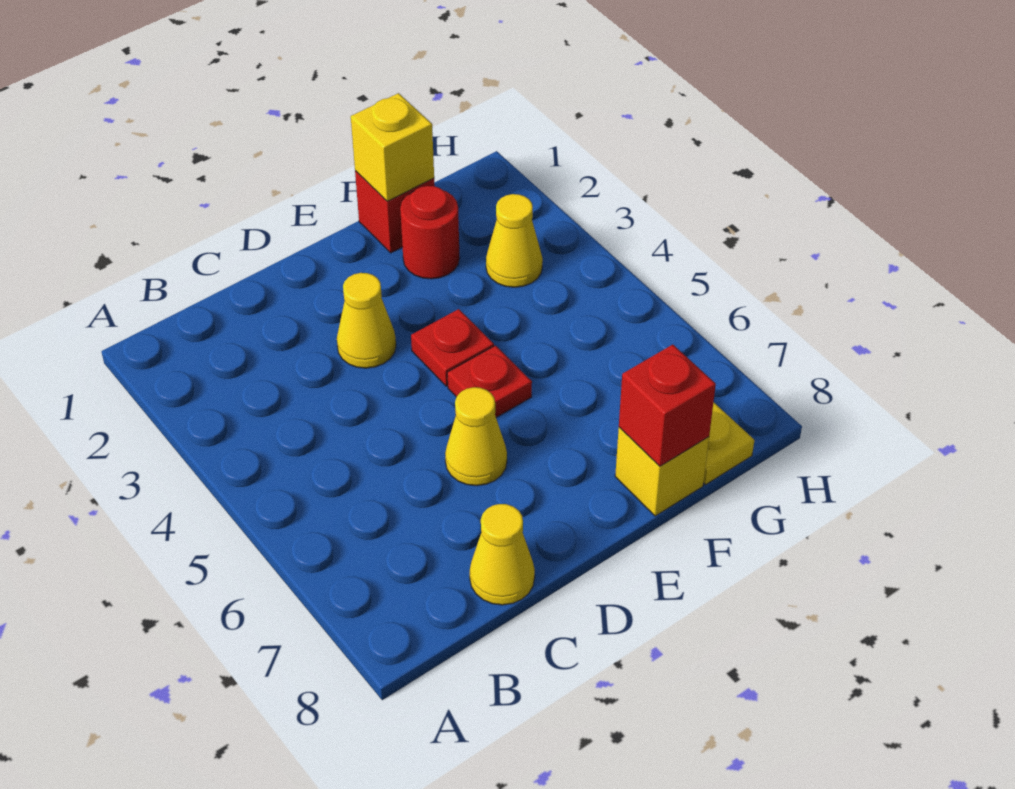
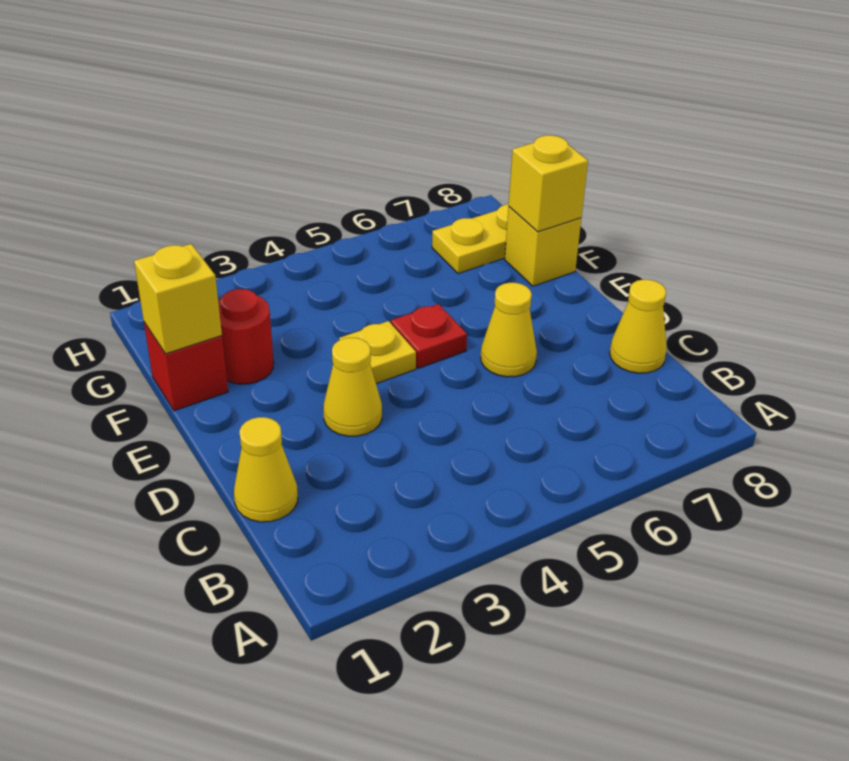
red 1x1 plate [411,309,494,386] -> yellow 1x1 plate [339,321,416,384]
red 1x1 brick [619,345,716,466] -> yellow 1x1 brick [509,135,588,232]
yellow 1x1 cone [486,194,543,287] -> yellow 1x1 cone moved to [234,417,298,522]

